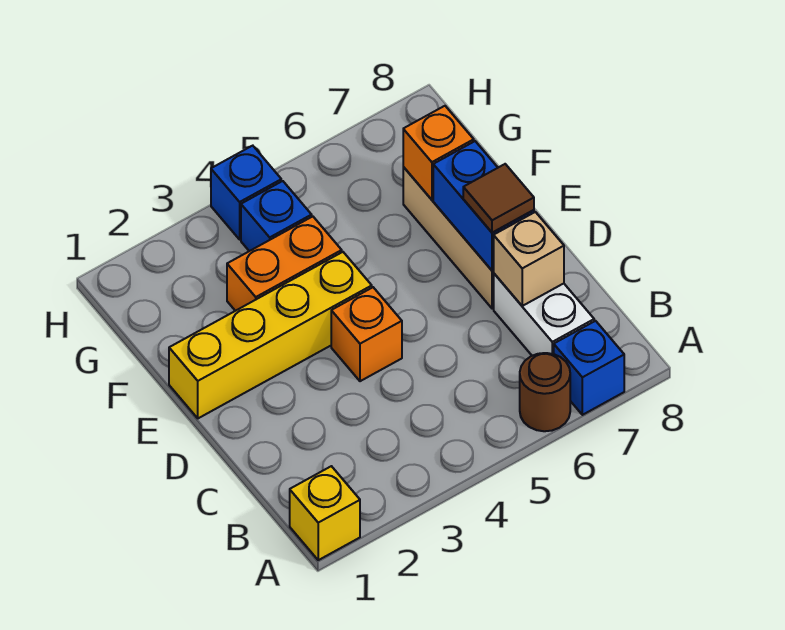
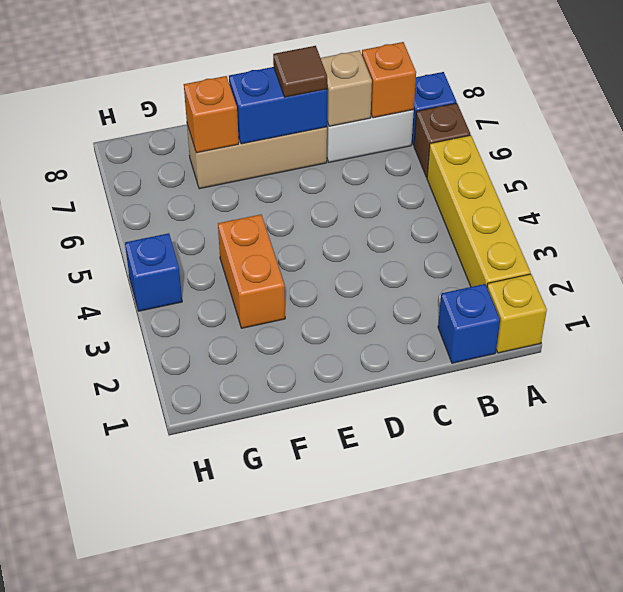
brown 1x1 round brick [520,353,570,431] -> brown 1x1 brick [414,103,470,177]
orange 1x1 brick [331,287,402,381] -> orange 1x1 brick moved to [362,42,416,118]
yellow 1x4 brick [169,252,372,418] -> yellow 1x4 brick moved to [427,135,531,287]
blue 1x1 brick [241,181,312,251] -> blue 1x1 brick moved to [438,284,500,363]

